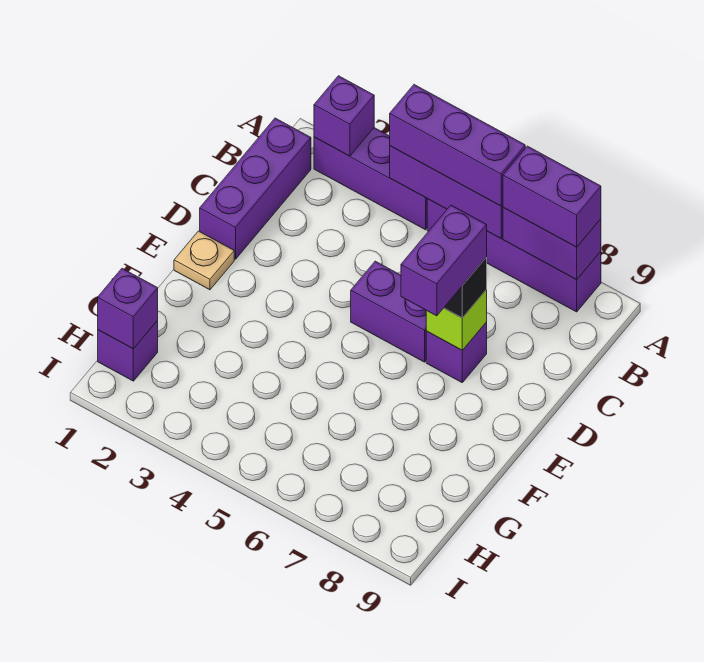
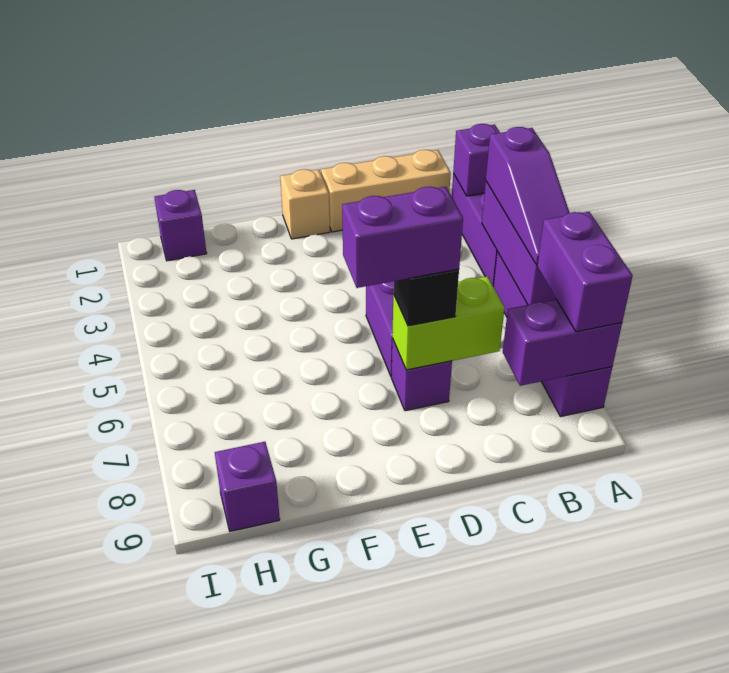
purple 1x3 brick [390,85,525,206] -> purple 1x3 slope [486,127,570,265]
purple 1x2 brick [503,208,601,280] -> purple 1x2 brick turned to [503,299,622,386]
purple 1x3 brick [200,118,311,259] -> tan 1x3 brick [321,150,451,232]
lime 1x1 brick [426,290,487,350] -> lime 1x2 brick [392,276,505,370]
tan 1x1 plate [174,231,234,290] -> tan 1x1 brick [280,169,330,239]
purple 1x1 brick [98,269,158,349] -> purple 1x1 brick moved to [215,442,280,531]

